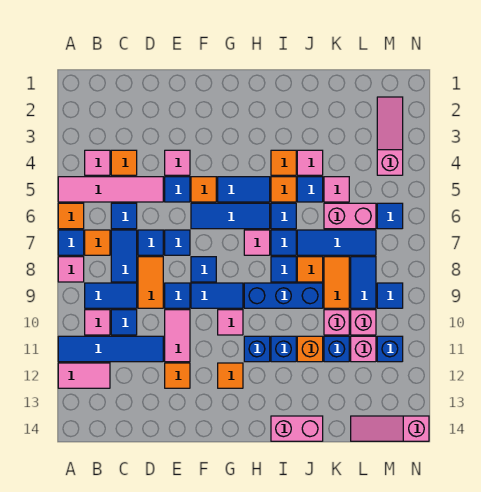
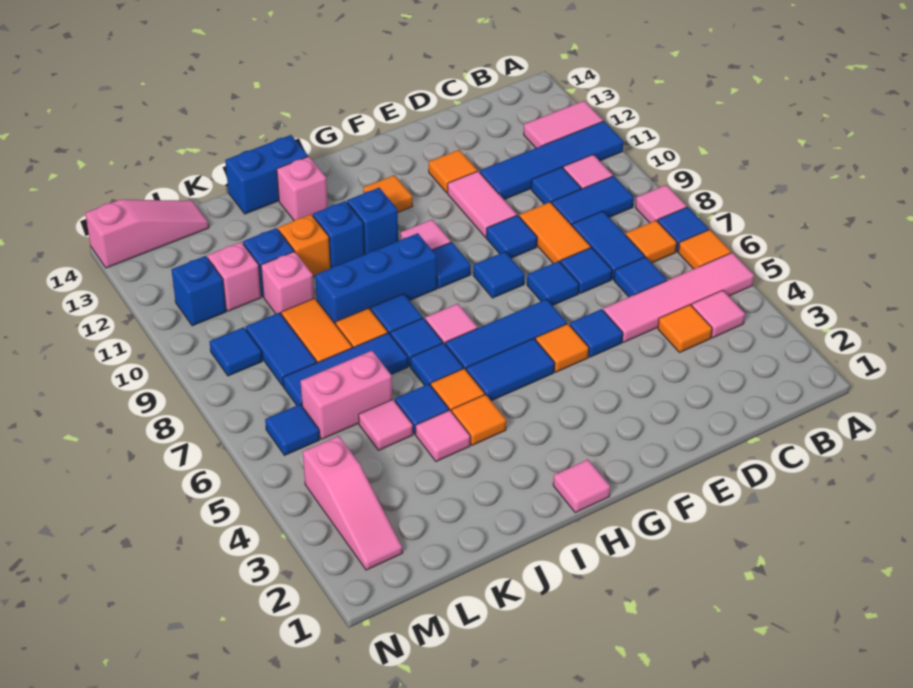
pink 1x1 tile [165,150,190,175] -> pink 1x1 tile moved to [553,460,610,513]
blue 1x2 tile [191,283,243,308] -> blue 1x1 tile [432,242,471,288]
pink 1x2 brick [271,416,323,441] -> blue 1x2 brick [225,135,308,214]
pink 1x1 brick [351,310,376,335] -> pink 1x1 brick moved to [277,157,328,221]

